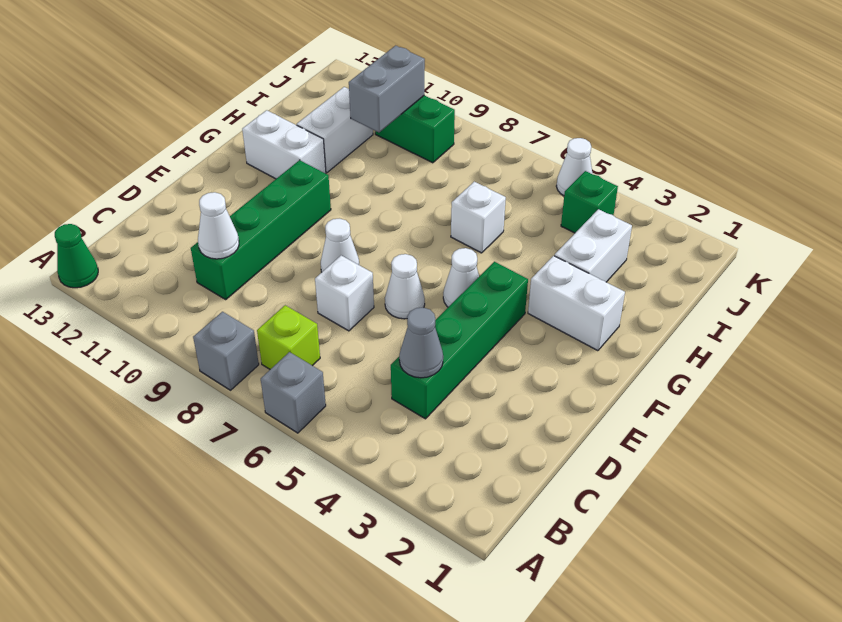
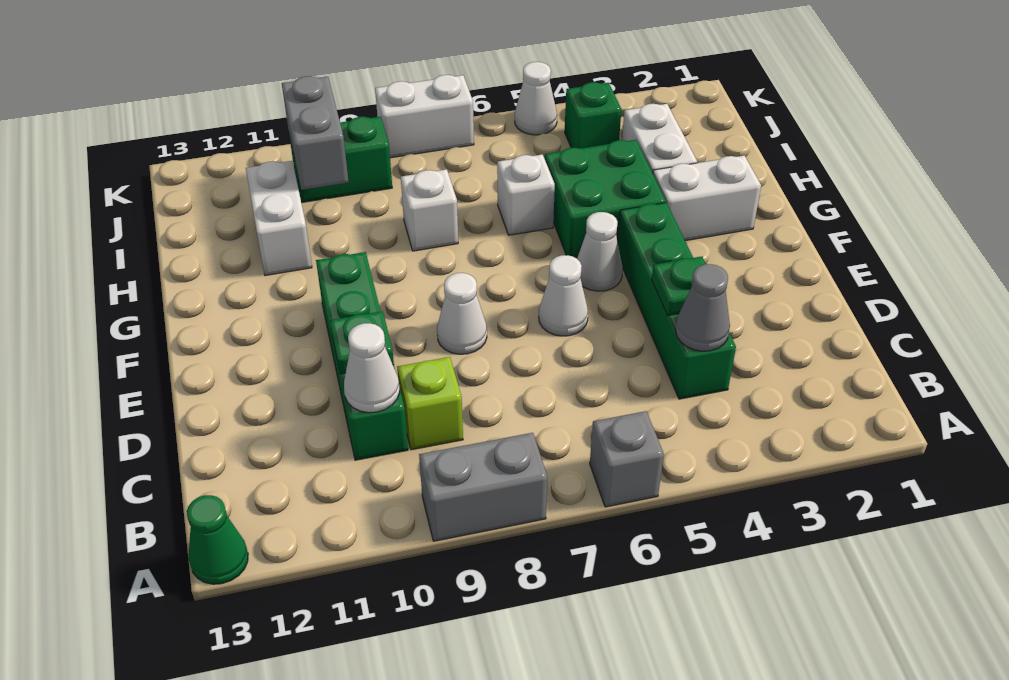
grey 1x1 brick [193,312,259,390] -> grey 1x2 brick [419,433,547,541]
lime 1x1 brick [257,305,320,369] -> lime 1x1 brick moved to [397,357,463,450]
none -> green 1x1 plate [652,256,706,316]
white 1x1 brick [315,255,374,331] -> white 1x1 brick moved to [401,169,458,251]
none -> green 1x1 plate [330,311,394,374]
none -> green 2x2 brick [545,140,666,258]
white 1x2 brick [242,110,326,179] -> white 1x2 brick moved to [375,75,474,158]

